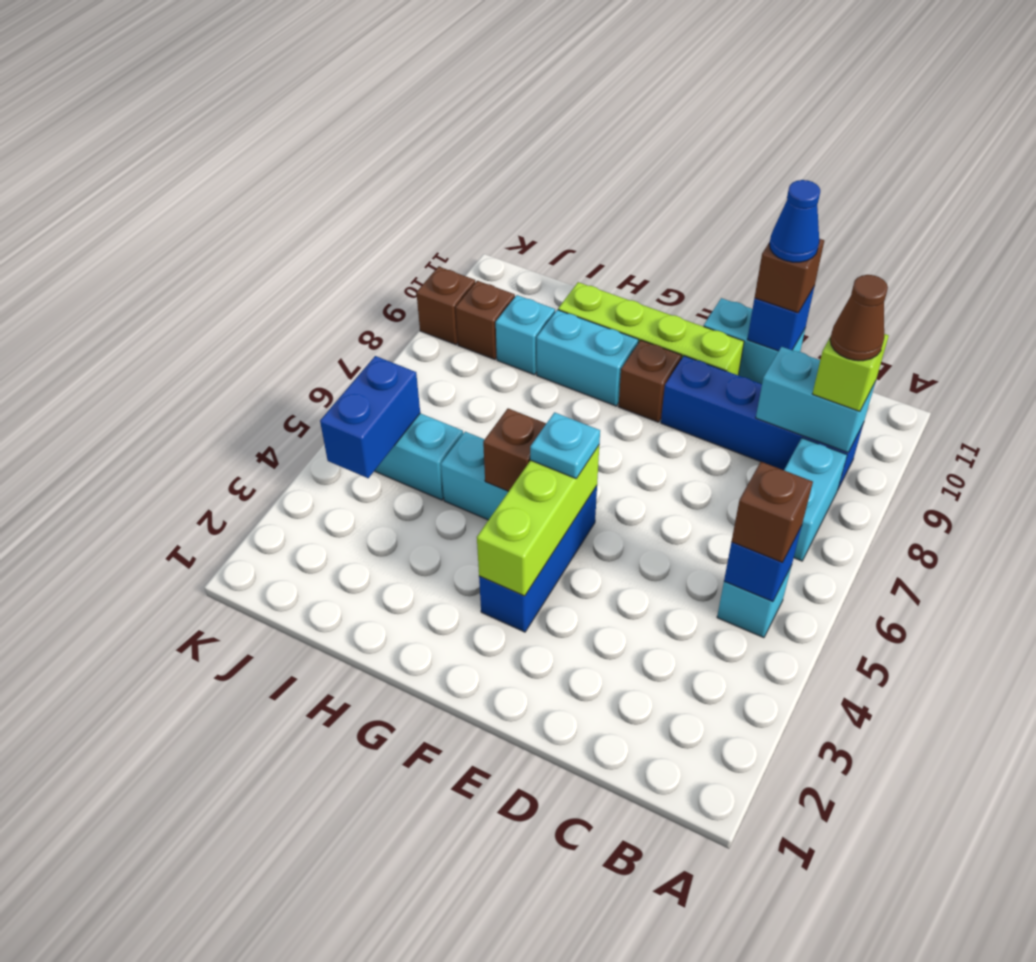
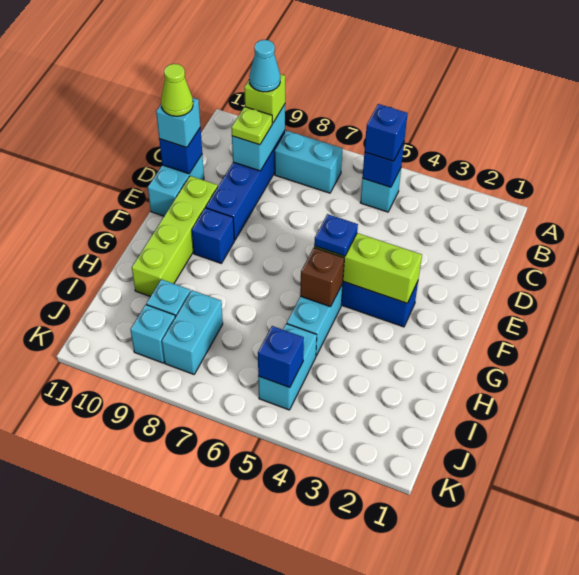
brown 1x1 brick [731,462,813,562] -> blue 1x1 brick [365,104,408,161]
brown 1x1 cone [830,275,888,361] -> cyan 1x1 cone [249,40,280,92]
none -> lime 1x1 plate [231,107,272,145]
brown 1x1 brick [755,239,824,313] -> cyan 1x1 brick [156,98,200,148]
blue 1x1 cone [769,180,820,262] -> lime 1x1 cone [161,64,193,116]
cyan 1x1 plate [530,412,600,478] -> blue 1x1 plate [314,214,358,256]
brown 1x1 brick [618,340,682,422] -> blue 1x1 brick [192,208,234,263]
cyan 1x2 brick [537,310,638,406] -> cyan 1x2 brick moved to [162,290,223,374]
blue 1x2 brick [320,356,420,478] -> blue 1x1 brick [258,326,304,388]
brown 1x1 brick [456,281,515,360] -> cyan 1x1 brick [130,305,175,363]
brown 1x1 brick [416,267,475,345] -> none

